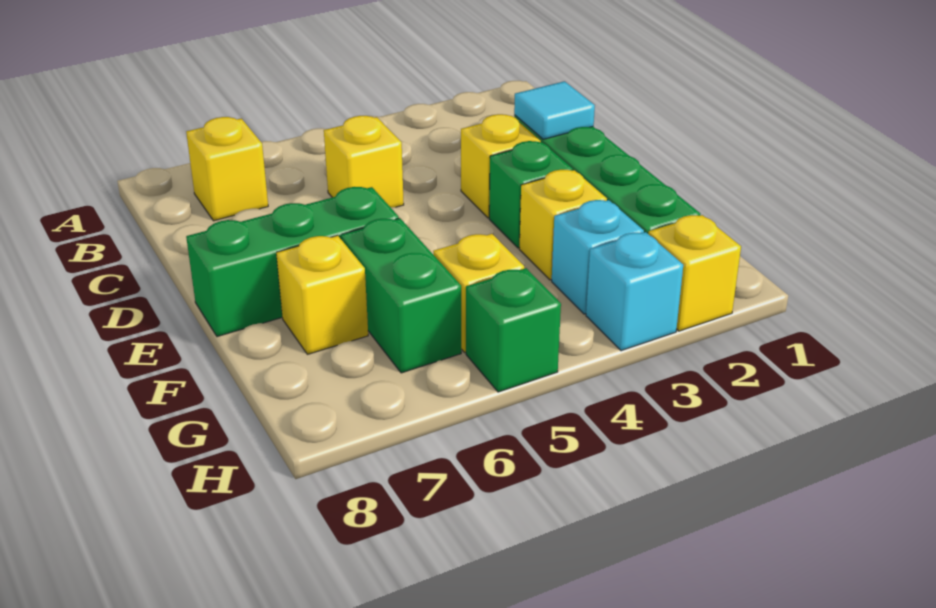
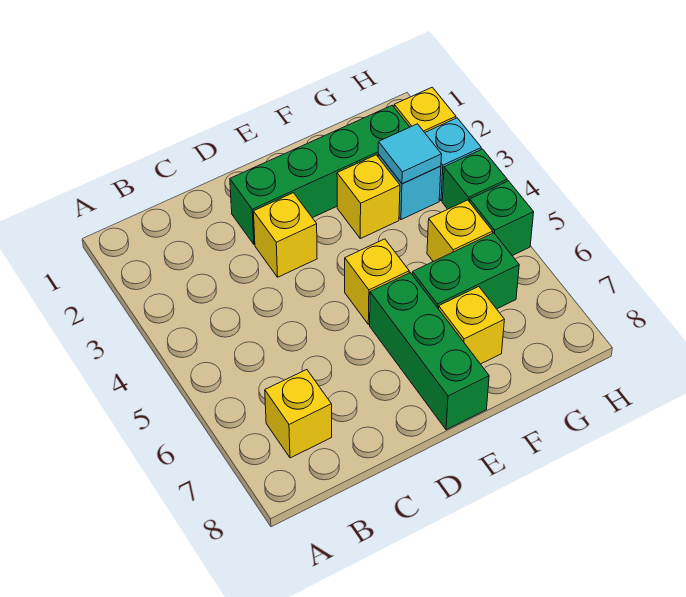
yellow 1x1 brick [324,116,404,207] -> yellow 1x1 brick moved to [345,239,409,325]
cyan 1x1 tile [514,81,595,139] -> cyan 1x1 tile moved to [378,124,442,184]
green 1x1 brick [489,141,573,248] -> green 1x1 brick moved to [442,149,507,209]

